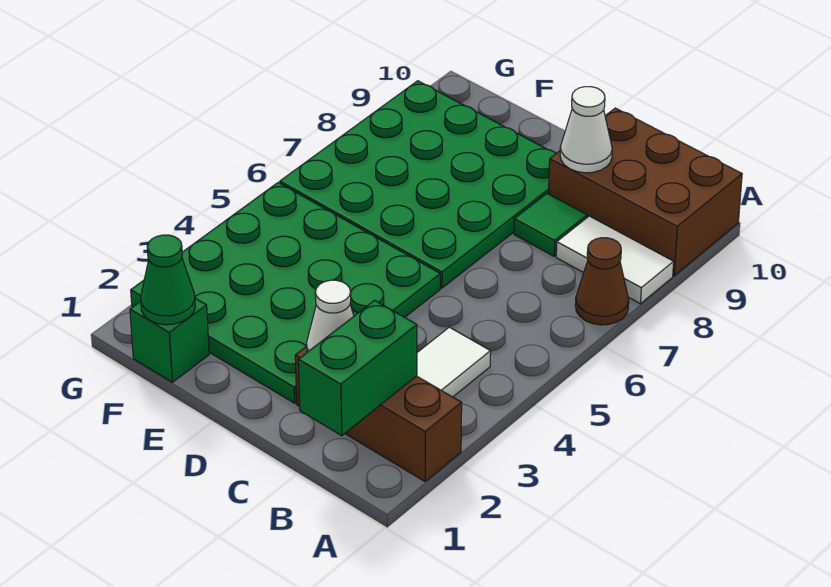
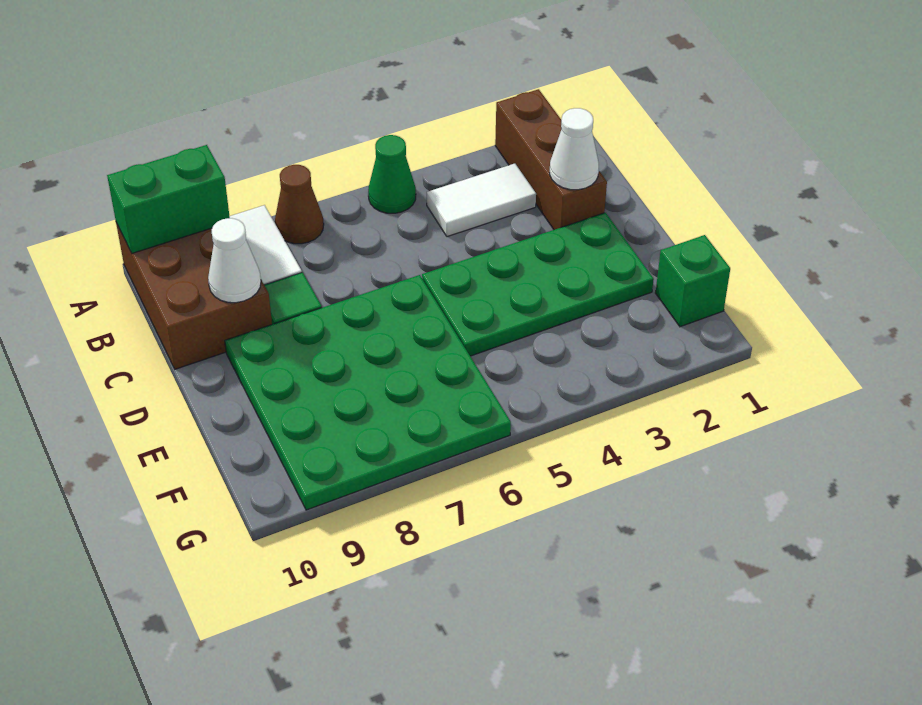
green 1x2 brick [298,300,417,436] -> green 1x2 brick moved to [107,145,230,253]
green 4x4 plate [131,183,440,403] -> green 2x4 plate [422,213,654,356]
green 1x1 cone [141,235,195,325] -> green 1x1 cone moved to [368,135,416,213]

